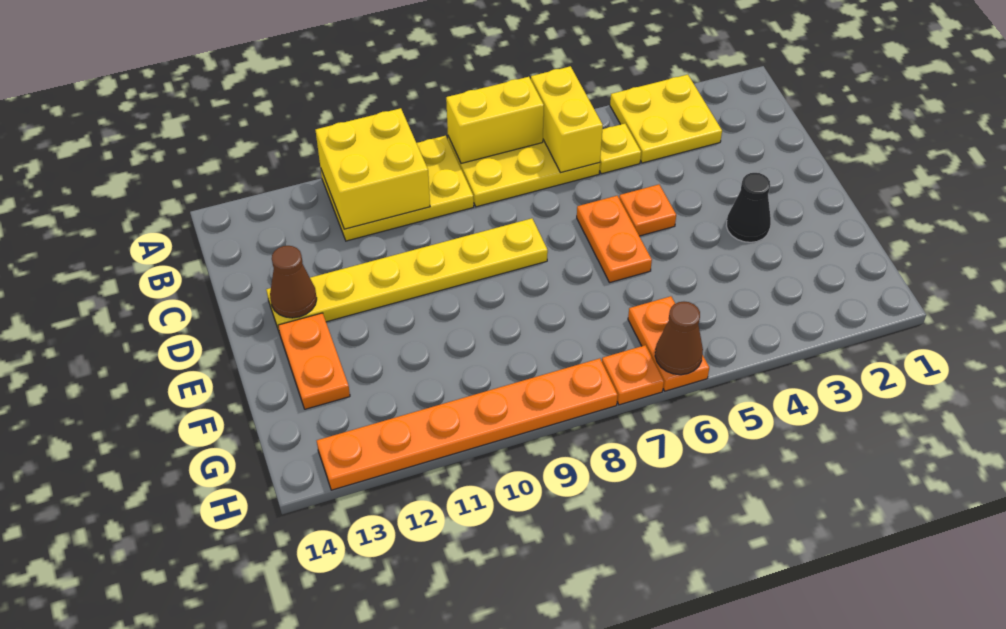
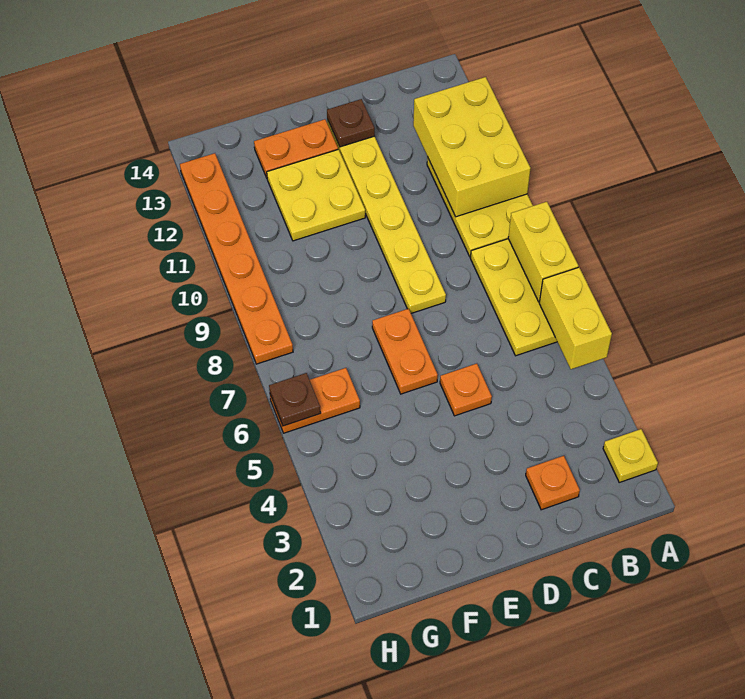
yellow 2x2 plate [610,75,722,163] -> yellow 2x2 plate moved to [267,149,365,241]
yellow 1x2 brick [531,66,603,173] -> yellow 1x2 brick turned to [539,267,612,369]
yellow 2x2 brick [316,108,430,229] -> yellow 2x3 brick [413,77,531,217]
yellow 1x1 plate [599,124,641,174] -> yellow 1x1 plate moved to [603,429,658,482]
orange 1x2 plate [577,196,652,283] -> orange 1x2 plate turned to [372,309,438,394]
brown 1x1 cone [270,246,317,318] -> brown 1x1 plate [327,99,375,147]
black 1x1 cone [727,173,771,242] -> none
brown 1x1 cone [655,302,703,375] -> brown 1x1 plate [269,373,321,426]
orange 1x1 plate [602,345,664,405] -> orange 1x1 plate moved to [526,456,580,510]

